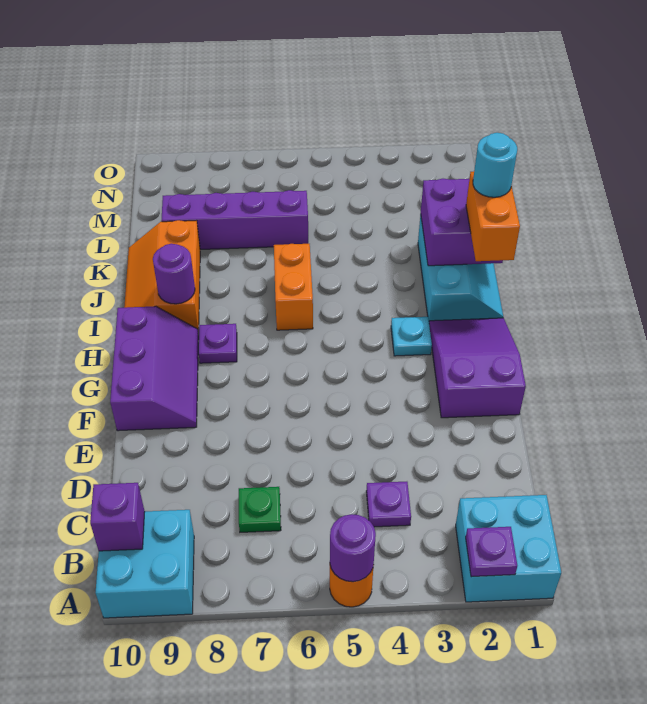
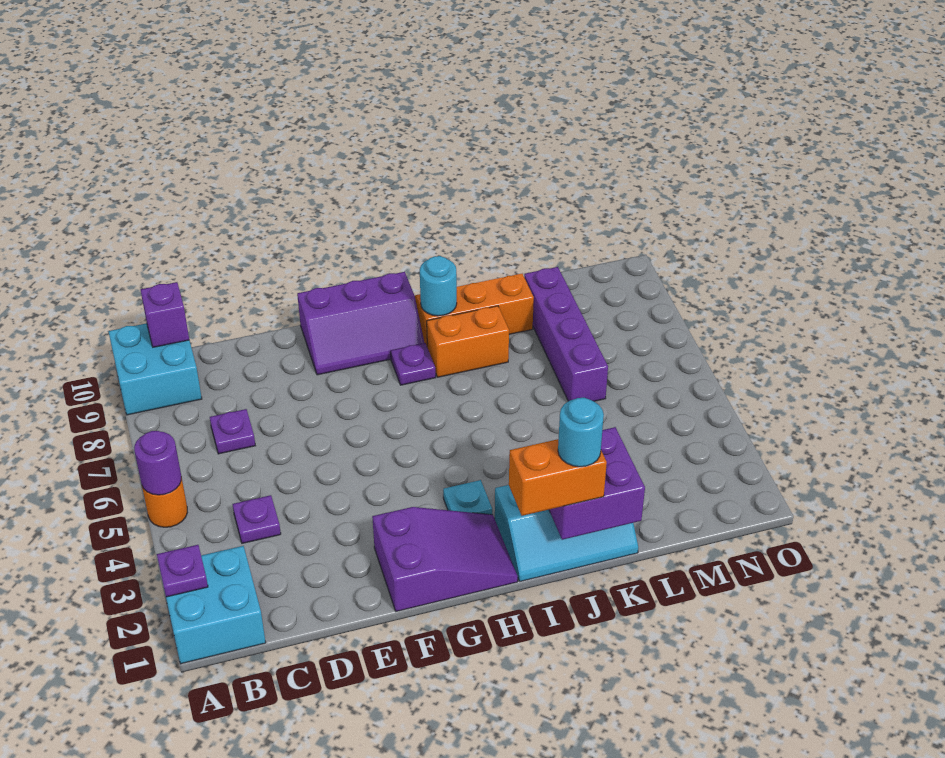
green 1x1 plate [239,487,281,532] -> purple 1x1 plate [210,409,255,454]
orange 1x2 brick [274,244,313,330] -> orange 1x2 brick moved to [427,306,509,377]
purple 1x1 round brick [153,244,195,304] -> cyan 1x1 round brick [420,256,457,316]

